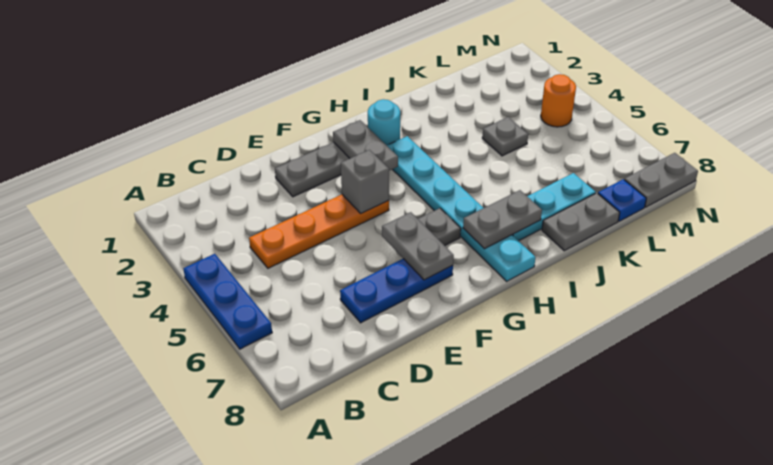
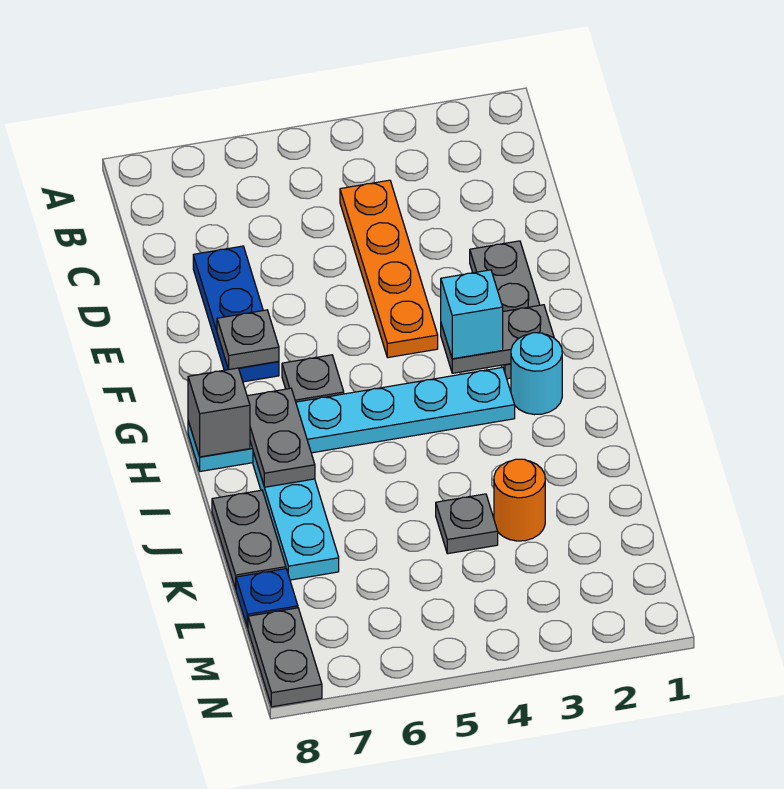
blue 1x3 plate [183,254,272,349] -> none
grey 1x1 brick [341,150,389,213] -> grey 1x1 brick moved to [188,368,250,457]
grey 1x2 plate [382,212,454,280] -> grey 1x1 plate [217,310,279,369]
none -> cyan 1x1 brick [441,270,503,359]
orange 1x1 round brick [541,74,576,127] -> orange 1x1 round brick moved to [494,459,545,541]

